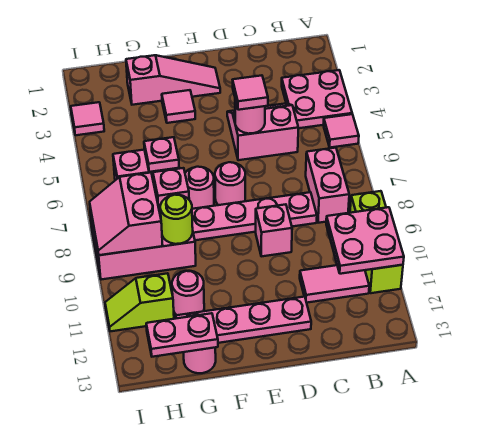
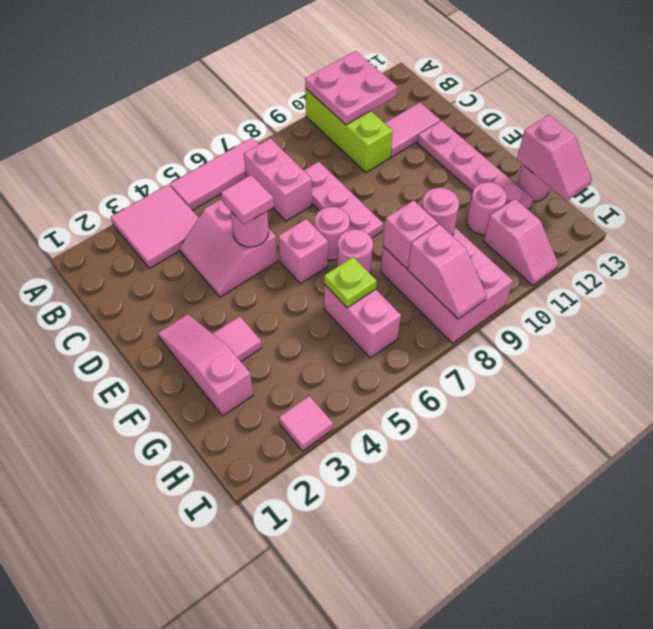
pink 2x2 plate [282,70,352,128] -> pink 2x2 tile [111,184,199,269]
pink 1x1 tile [324,114,359,148] -> pink 1x3 tile [170,138,259,210]
lime 1x3 brick [350,191,403,293] -> lime 1x3 brick turned to [305,89,393,173]
pink 1x2 brick [306,148,349,223] -> pink 1x2 brick turned to [244,138,312,221]
pink 1x2 tile [300,265,369,303] -> pink 1x2 tile turned to [385,102,440,157]
pink 1x4 plate [192,192,317,240] -> pink 1x3 plate [304,162,383,238]
pink 1x1 brick [256,204,292,256] -> pink 1x1 brick moved to [278,219,328,283]
pink 1x1 plate [144,137,179,172] -> lime 1x1 plate [324,257,377,308]
lime 1x1 round brick [160,195,193,244] -> pink 1x1 round brick [422,188,459,236]
pink 1x2 plate [146,313,218,357] -> pink 1x2 slope [517,115,592,201]
pink 2x2 slope [90,173,163,255] -> pink 1x2 slope [408,224,487,319]
lime 1x2 slope [105,273,174,331] -> pink 1x2 slope [484,199,558,286]

